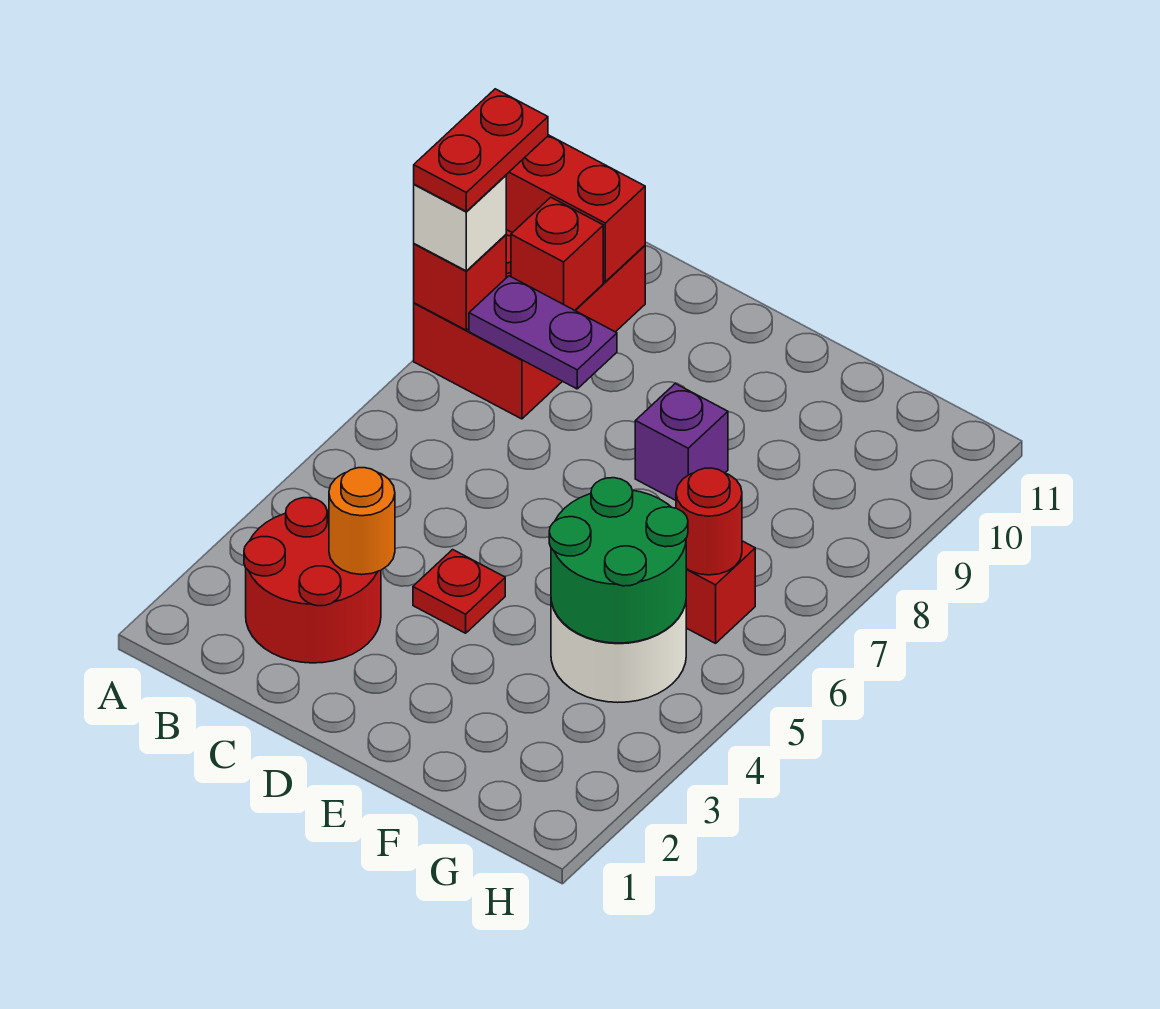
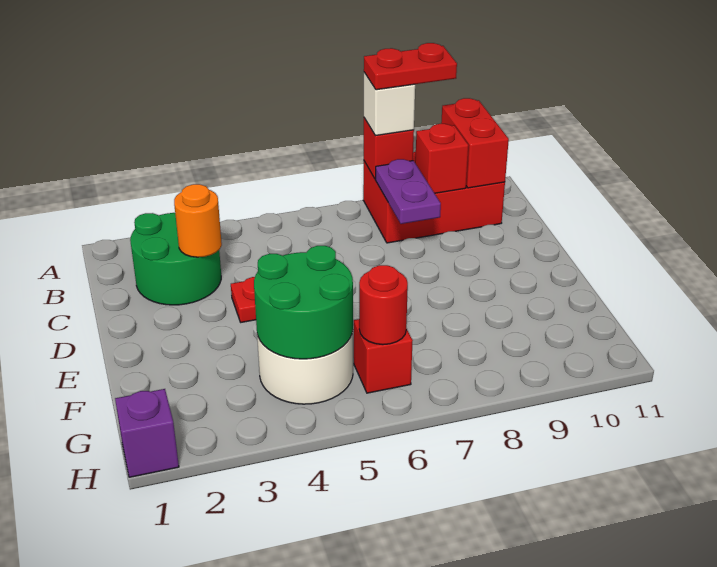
red 2x2 round brick [244,498,381,663] -> green 2x2 round brick [130,213,221,305]
purple 1x1 brick [635,384,728,500] -> purple 1x1 brick moved to [115,389,179,477]

